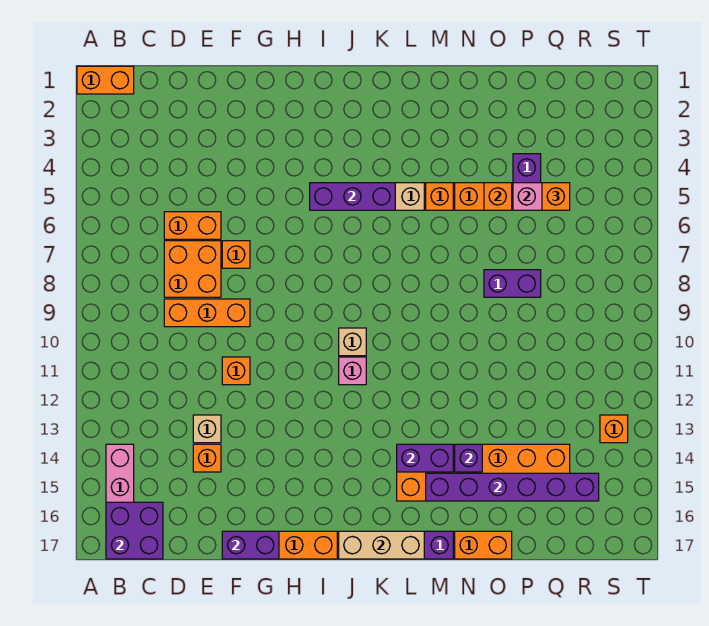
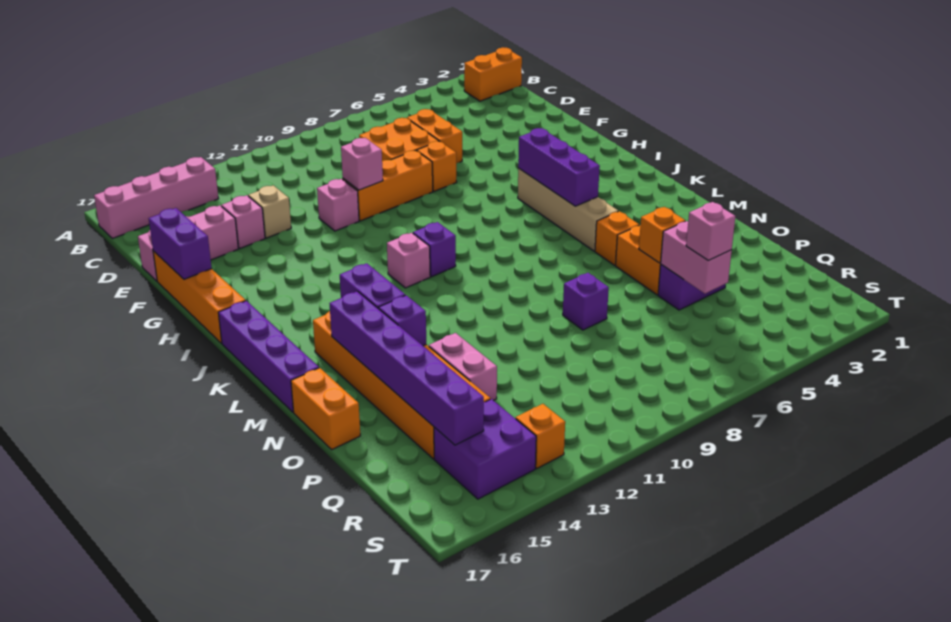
orange 1x2 brick [77,66,134,94] -> orange 1x2 brick turned to [464,47,522,101]
purple 2x2 brick [106,502,163,559] -> purple 2x2 brick moved to [434,399,536,499]
orange 1x3 brick [164,299,250,327] -> orange 1x3 brick turned to [343,150,433,221]
orange 1x1 brick [193,444,221,472] -> pink 1x1 brick [221,195,265,248]
none -> pink 1x3 brick [138,206,238,281]
none -> pink 1x1 brick [341,138,383,190]
orange 1x1 brick [222,357,250,385] -> pink 1x1 brick [317,179,359,231]
tan 1x1 brick [339,328,366,356] -> purple 1x1 brick [413,222,456,277]
tan 1x3 brick [339,531,424,559] -> none
purple 1x2 brick [484,270,541,297] -> purple 1x1 brick [563,273,609,330]
none -> pink 1x2 brick [429,333,497,401]
orange 1x1 brick [542,183,570,210] -> pink 1x1 brick [686,202,735,260]

